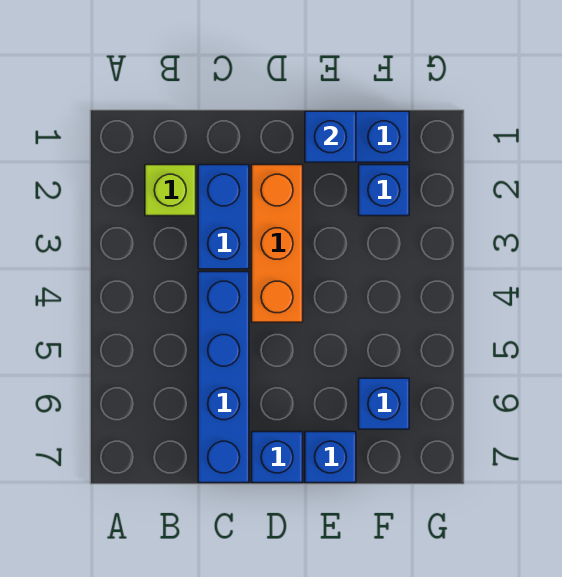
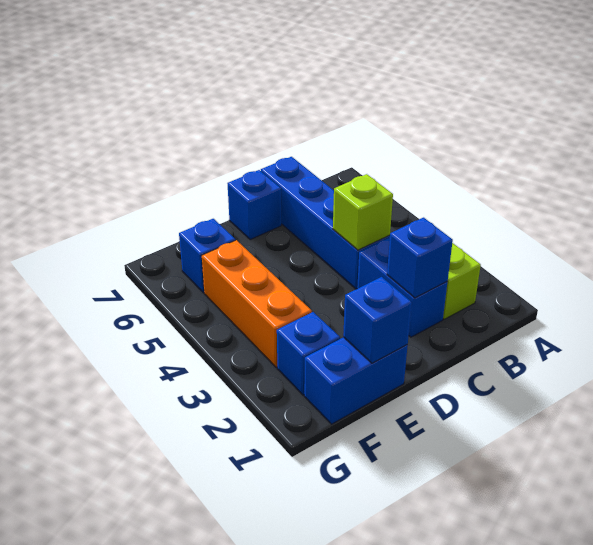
none -> lime 1x1 brick [333,174,393,250]
orange 1x3 brick [252,165,303,322] -> orange 1x3 brick moved to [202,240,312,367]
blue 1x1 brick [305,432,356,483] -> blue 1x1 brick moved to [387,218,453,298]

